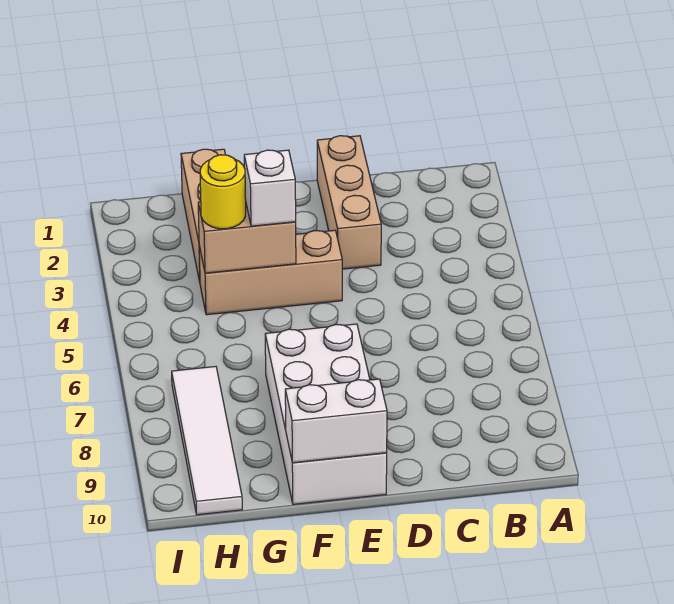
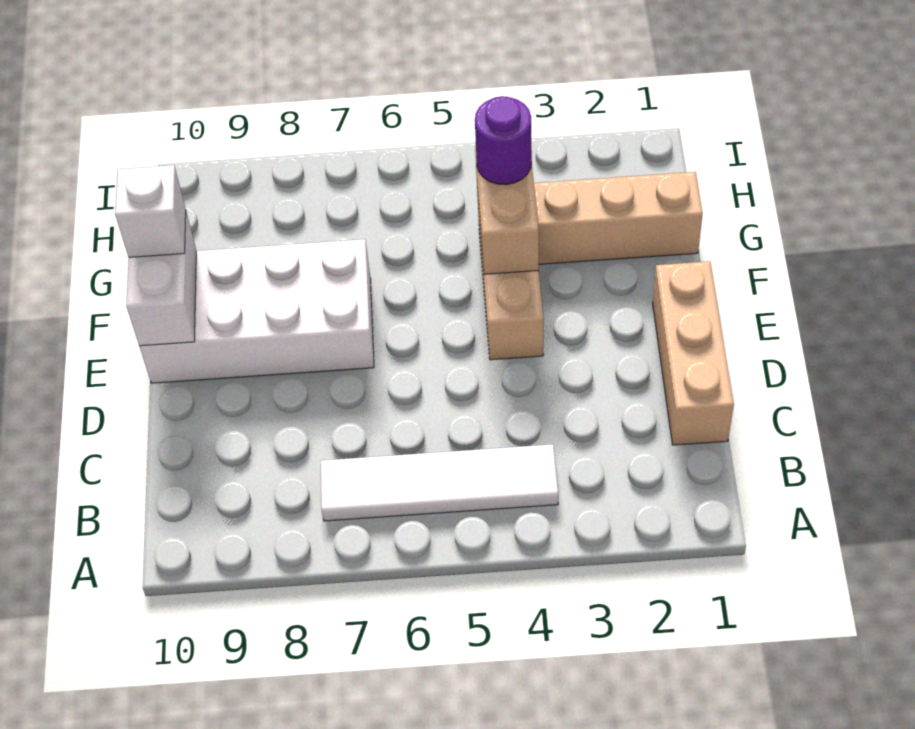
tan 1x3 brick [317,136,381,269] -> tan 1x3 brick turned to [653,261,734,445]
white 1x1 brick [244,150,296,226] -> white 1x1 brick moved to [115,165,186,257]
yellow 1x1 round brick [200,155,246,229] -> purple 1x1 round brick [475,96,532,185]
white 1x4 tile [172,366,242,515] -> white 1x4 tile moved to [320,444,558,521]

